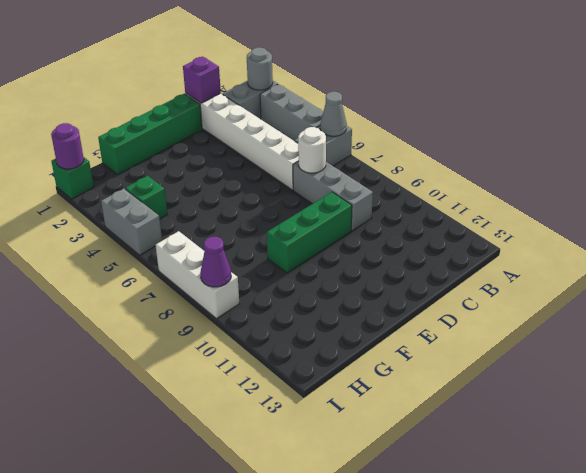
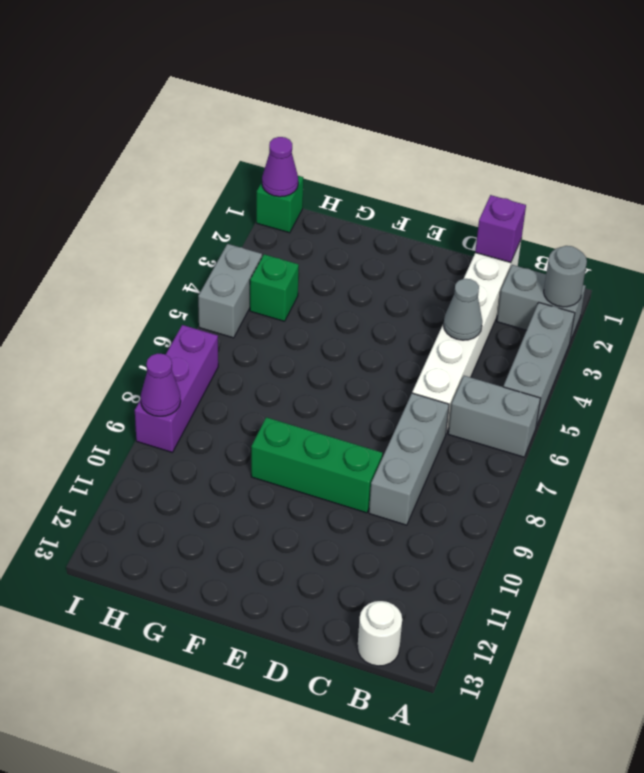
grey 1x1 cone [320,92,347,136] -> grey 1x1 cone moved to [444,279,482,340]
white 1x1 round brick [298,127,326,173] -> white 1x1 round brick moved to [358,601,402,666]
green 1x4 brick [98,94,202,174] -> none
purple 1x1 round brick [51,123,84,169] -> purple 1x1 cone [262,137,298,197]
white 1x3 brick [156,231,239,319] -> purple 1x3 brick [135,325,218,452]

